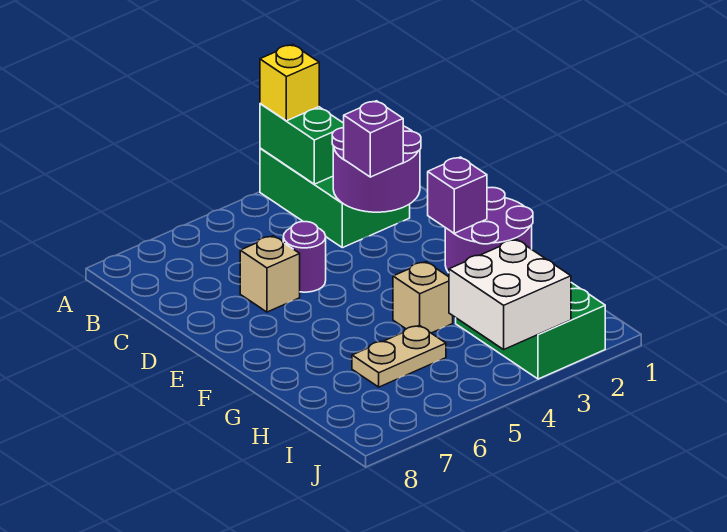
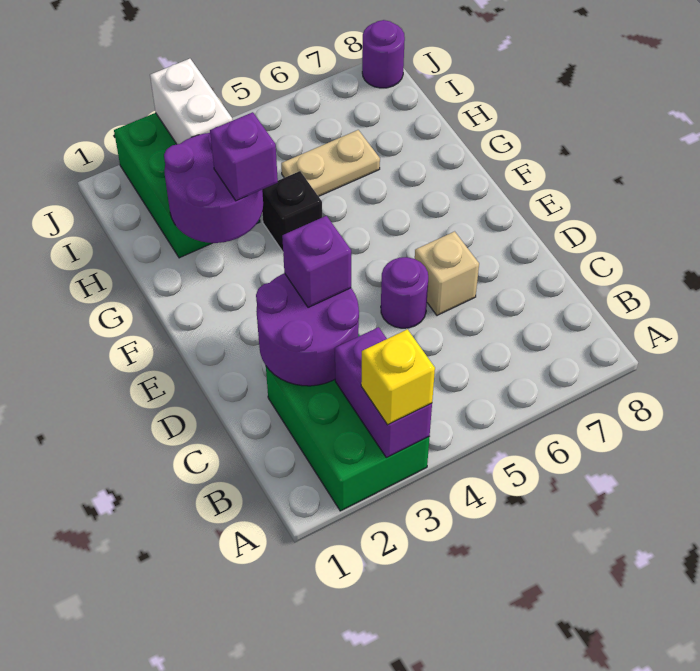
green 1x2 brick [260,103,344,184] -> purple 1x2 brick [335,327,432,458]
tan 1x1 brick [393,262,453,333] -> black 1x1 brick [262,171,322,252]
white 2x2 brick [449,239,571,349] -> white 1x2 brick [150,59,232,144]
none -> purple 1x1 round brick [362,20,405,88]

